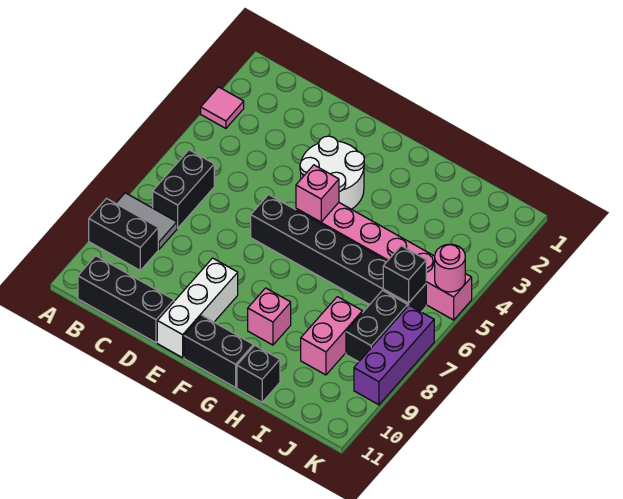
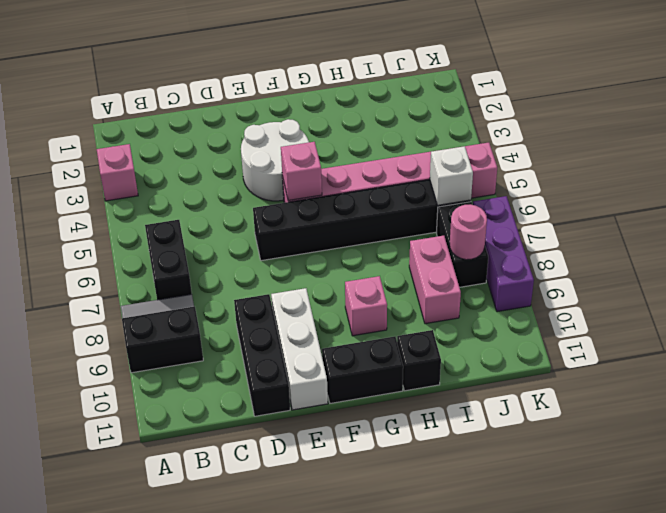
pink 1x1 tile [201,87,244,128] -> pink 1x1 brick [97,144,138,201]
black 1x3 brick [78,256,174,343] -> black 1x3 brick turned to [234,294,290,416]
black 1x1 brick [383,246,426,303] -> white 1x1 brick [430,146,473,205]
pink 1x1 round brick [435,244,465,292] -> pink 1x1 round brick moved to [450,204,487,260]

